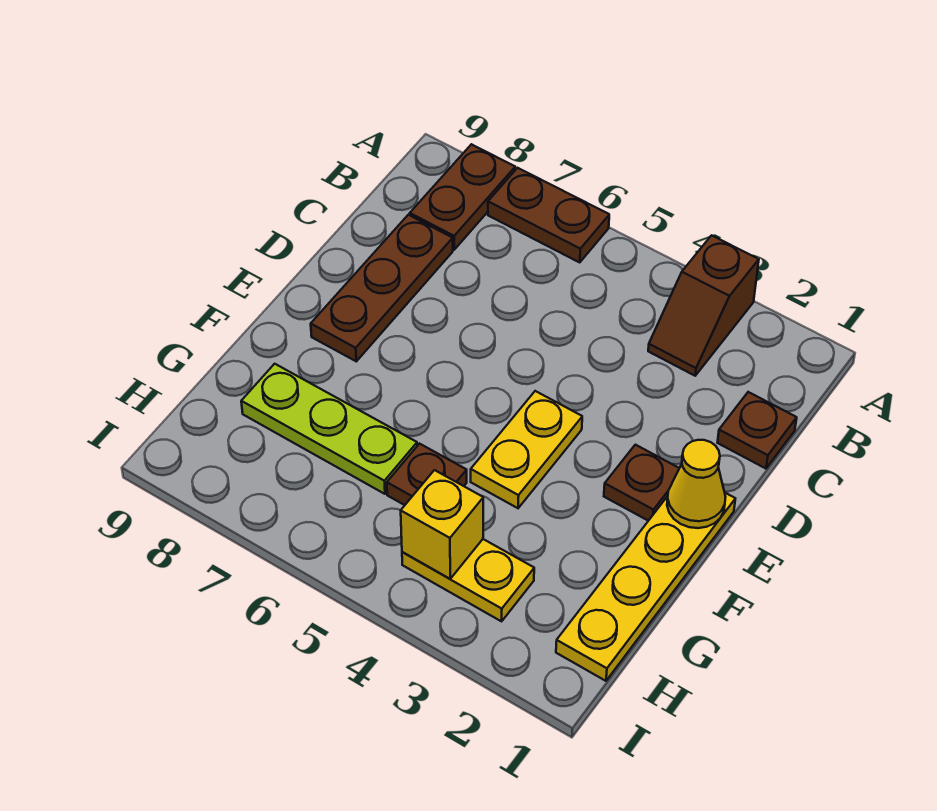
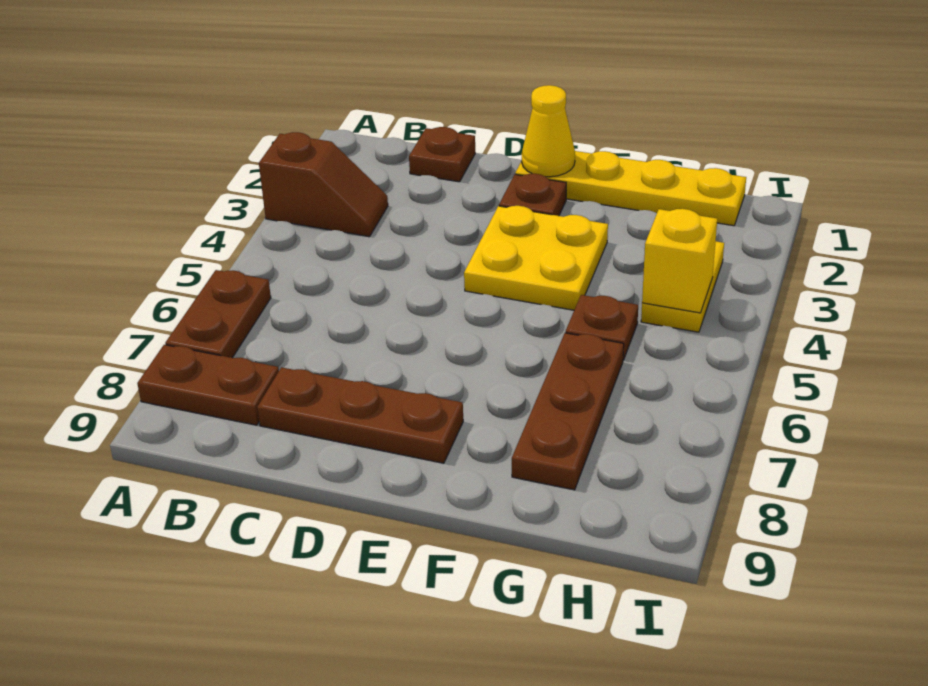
yellow 1x2 plate [471,391,582,508] -> yellow 2x2 plate [464,206,608,310]
lime 1x3 plate [241,364,417,494] -> brown 1x3 plate [512,333,624,490]

